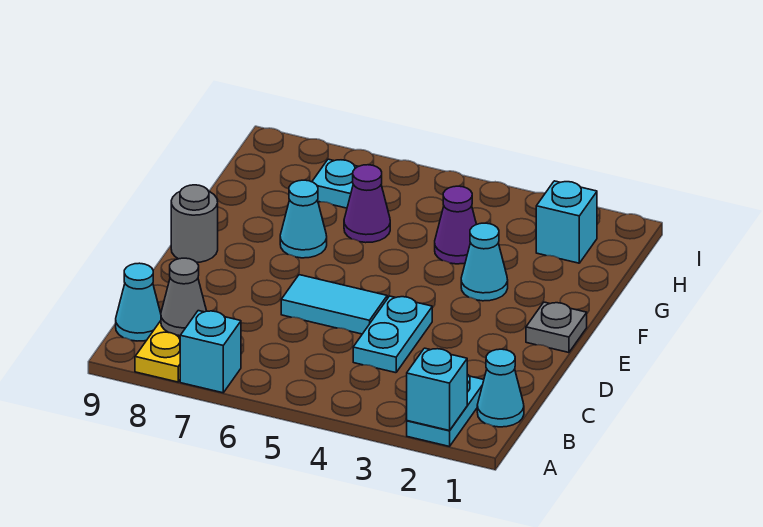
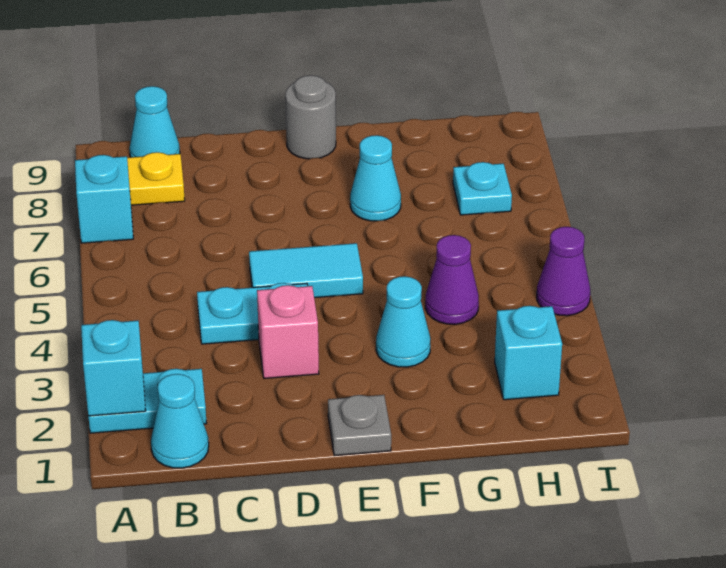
grey 1x1 cone [161,258,206,336] -> none
none -> pink 1x1 brick [257,285,319,378]
cyan 1x2 tile [281,275,387,334] -> cyan 1x2 tile turned to [249,243,363,298]
purple 1x1 cone [344,165,390,243] -> purple 1x1 cone moved to [537,227,590,316]

